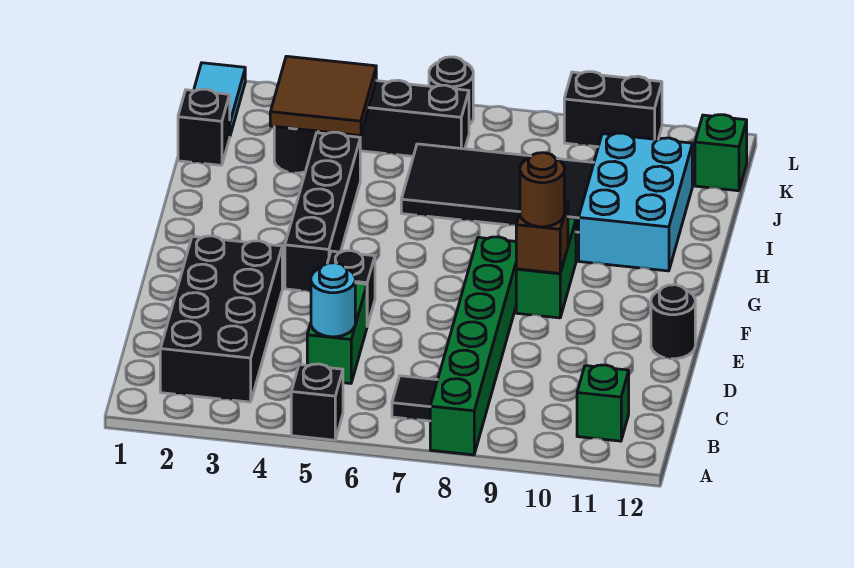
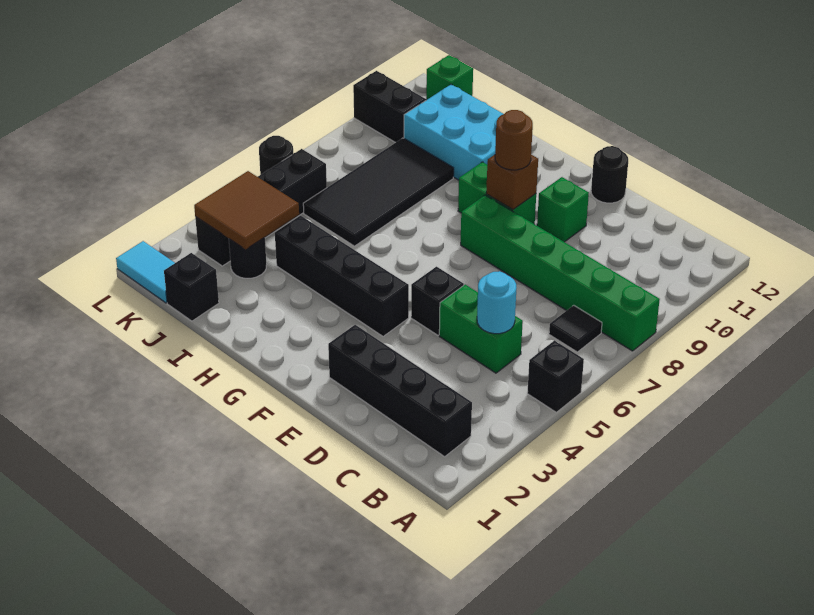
black 2x4 brick [160,236,282,402] -> black 1x4 brick [328,325,472,457]
green 1x1 brick [577,365,629,441] -> green 1x1 brick moved to [537,177,589,242]
black 1x2 brick [564,72,662,147] -> black 1x2 brick turned to [353,71,426,143]

